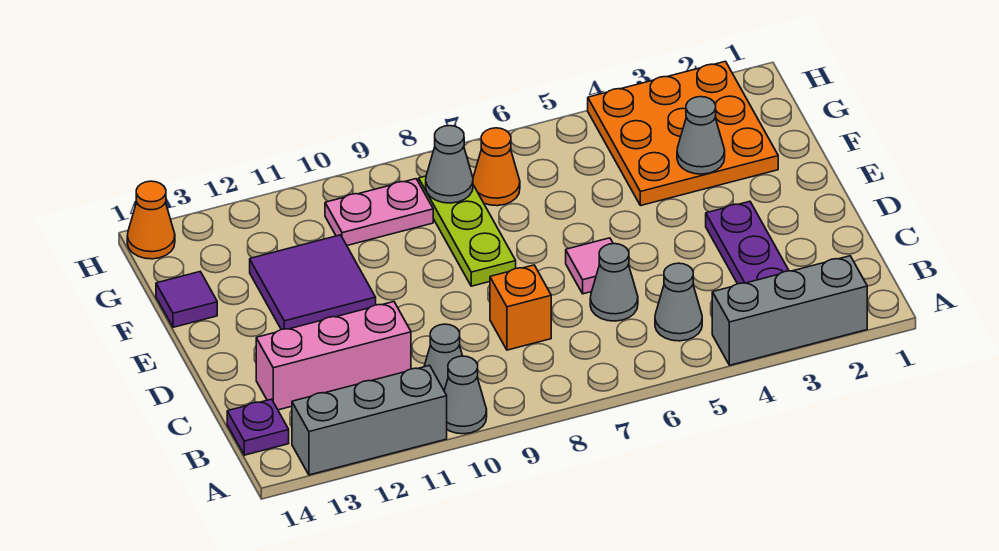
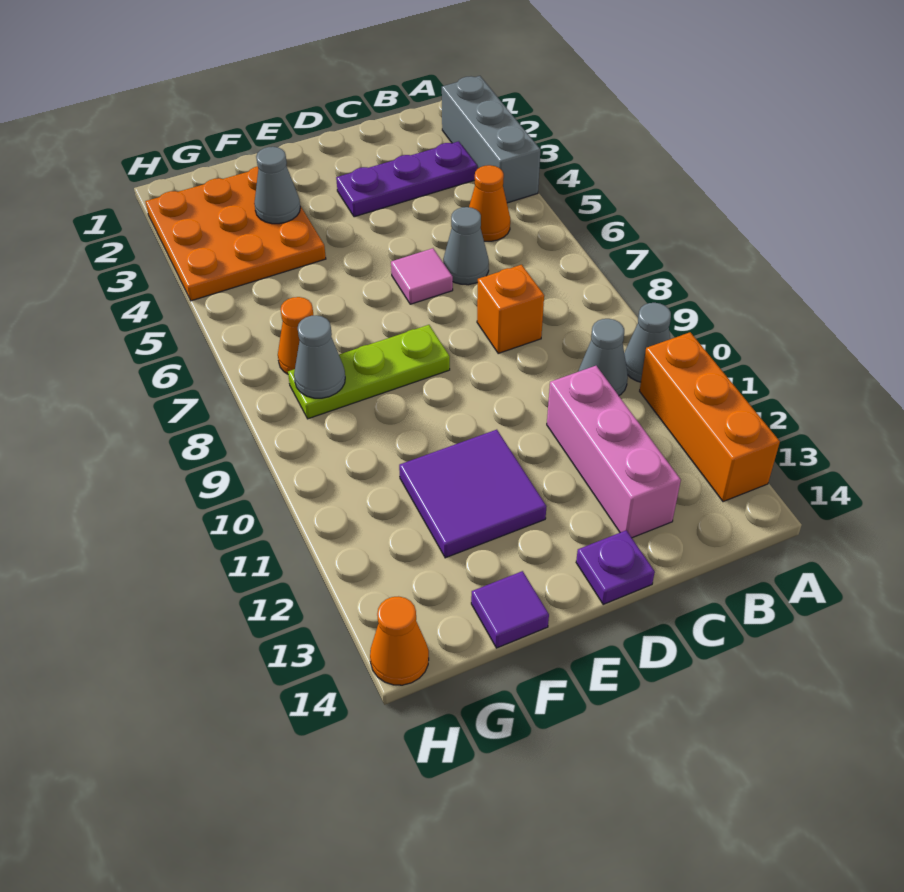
grey 1x3 brick [292,365,447,475] -> orange 1x3 brick [640,332,780,502]
grey 1x1 cone [655,263,702,341] -> orange 1x1 cone [469,165,510,241]
purple 1x1 plate [227,399,289,455] -> purple 1x1 plate moved to [576,530,655,604]
pink 1x2 plate [325,179,433,245] -> none

